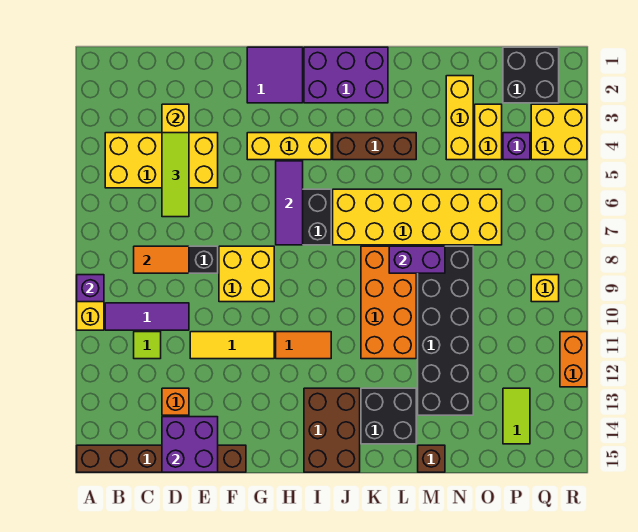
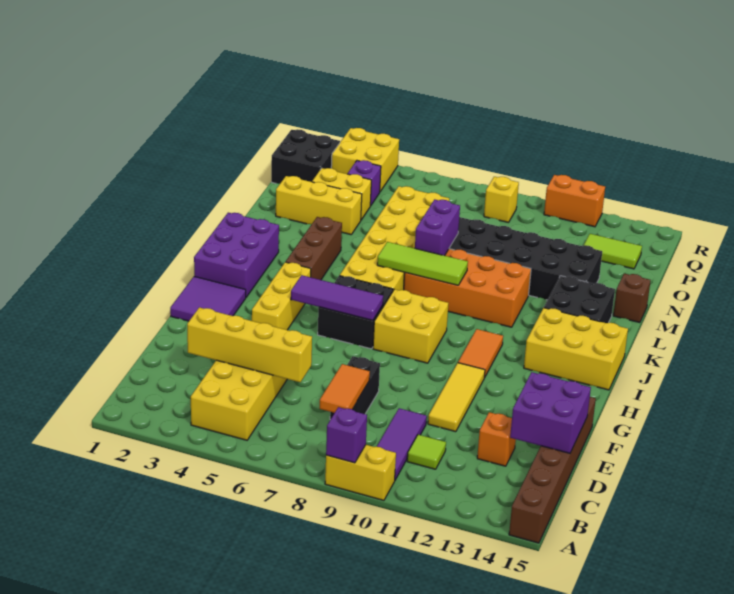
lime 1x3 tile [162,133,189,217] -> lime 1x3 tile moved to [377,242,468,285]
yellow 2x2 brick [219,246,274,302] -> yellow 2x2 brick moved to [373,289,449,363]
brown 2x3 brick [304,388,360,472] -> yellow 2x3 brick [524,308,628,390]

